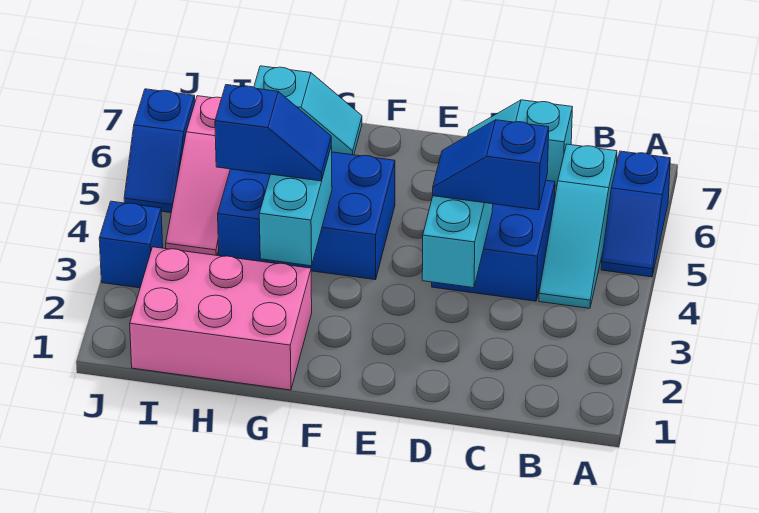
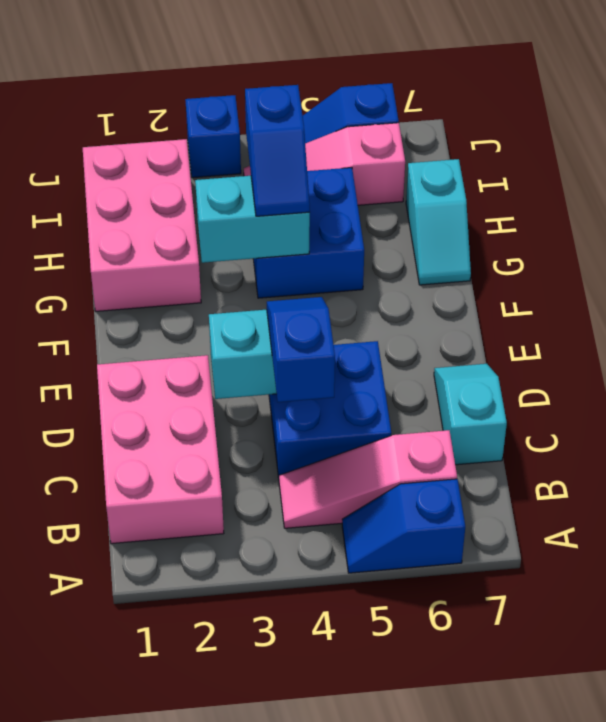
none -> pink 2x3 brick [97,355,224,544]
cyan 1x3 slope [539,144,617,308] -> pink 1x3 slope [279,430,457,528]
blue 2x3 brick [218,152,395,280] -> blue 2x2 brick [253,168,364,298]

